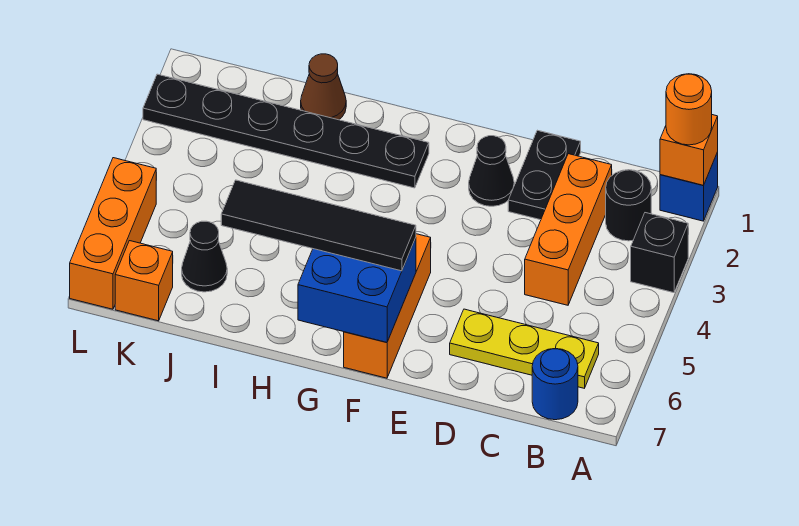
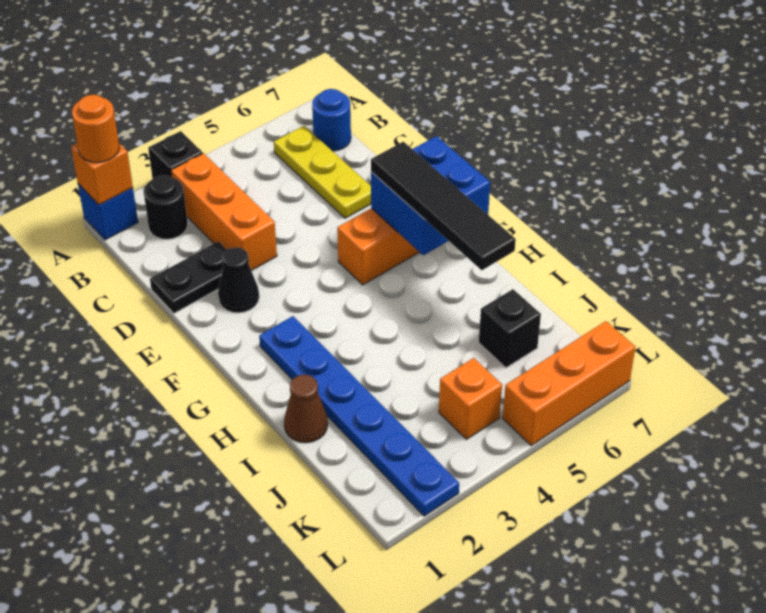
orange 1x3 brick [525,154,612,305] -> orange 1x3 brick turned to [171,153,277,271]
black 1x6 plate [143,74,429,188] -> blue 1x6 plate [259,316,459,516]
black 1x1 cone [182,221,227,292] -> black 1x1 brick [479,289,541,368]
orange 1x1 brick [115,241,173,321] -> orange 1x1 brick moved to [439,358,502,439]

